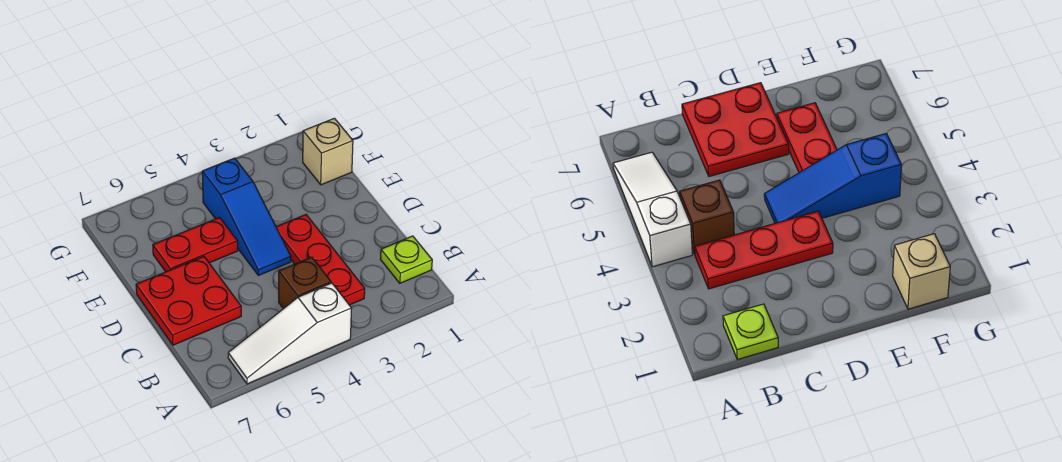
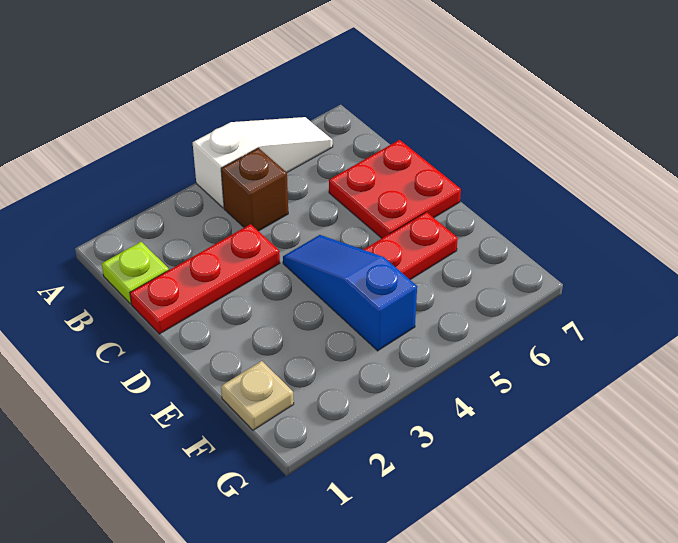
red 1x3 plate [276,215,365,305] -> red 1x3 plate turned to [130,224,280,334]
tan 1x1 brick [303,118,353,185] -> tan 1x1 plate [221,361,294,430]

